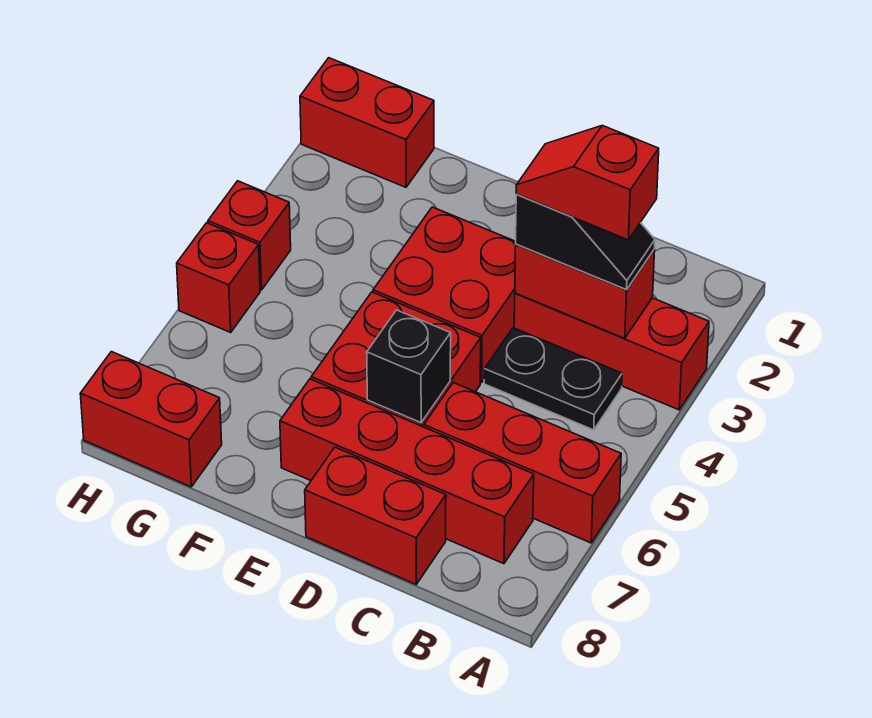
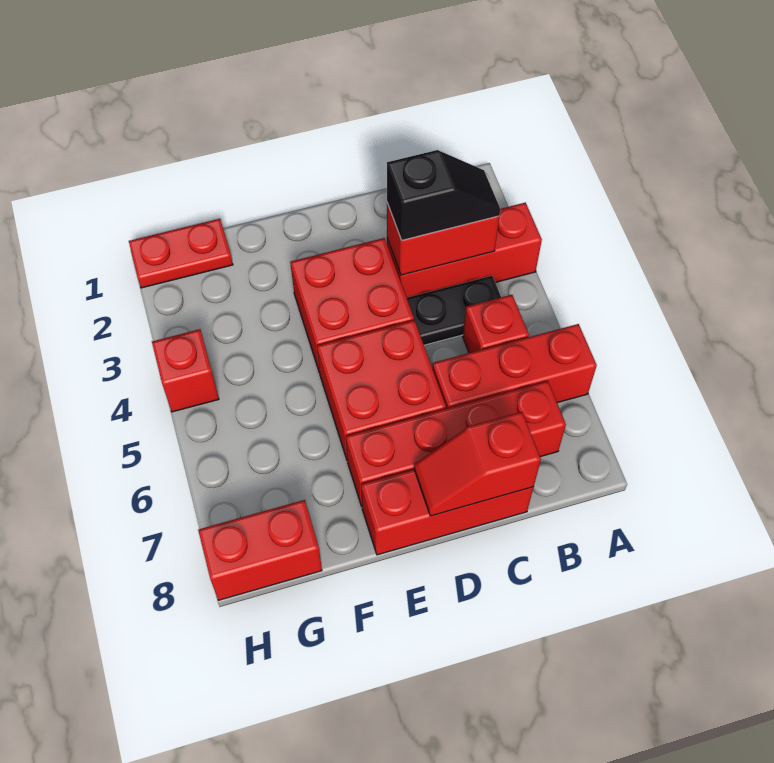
red 1x2 slope [516,125,659,240] -> red 1x2 slope moved to [414,412,541,516]
red 1x2 brick [305,447,446,584] -> red 1x3 brick [361,470,534,555]
black 1x1 brick [367,310,451,423] -> none
red 1x2 brick [300,58,434,187] -> red 1x2 plate [129,219,233,288]
red 1x1 brick [177,223,260,332] -> red 1x1 brick moved to [463,295,529,353]

